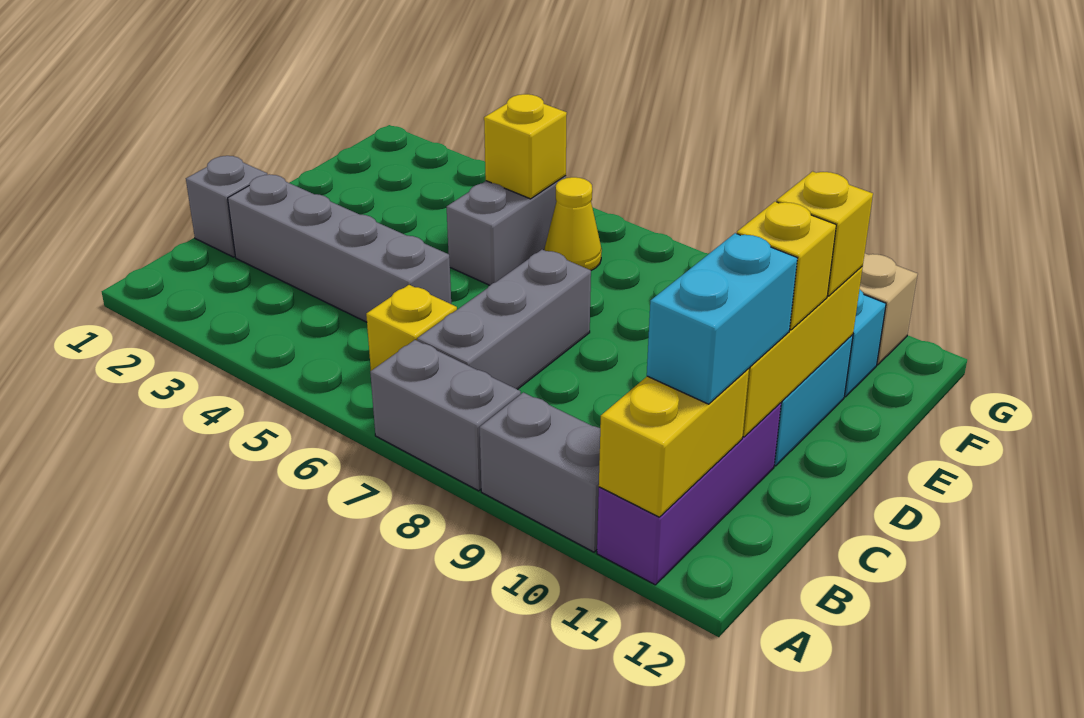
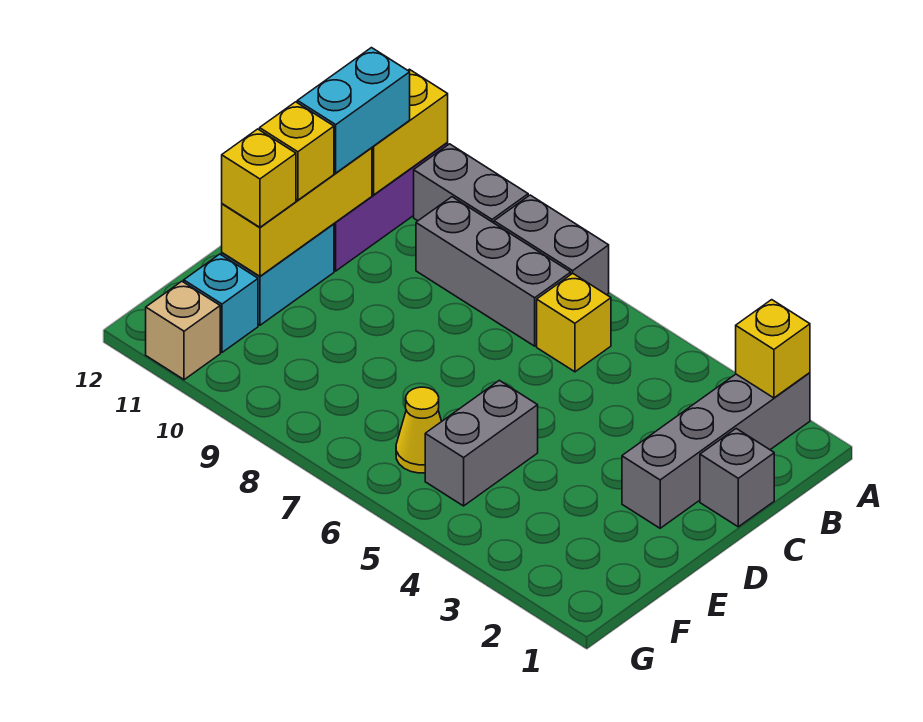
grey 1x3 brick [417,250,591,389] -> grey 1x3 brick turned to [416,197,571,346]
grey 1x4 brick [228,174,451,322] -> grey 1x4 brick turned to [622,373,810,528]
yellow 1x1 brick [484,94,567,199] -> yellow 1x1 brick moved to [736,300,810,398]

